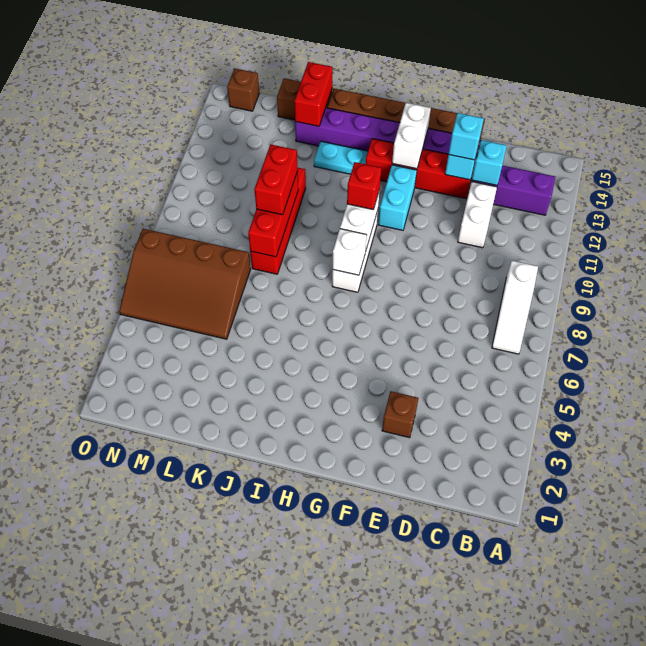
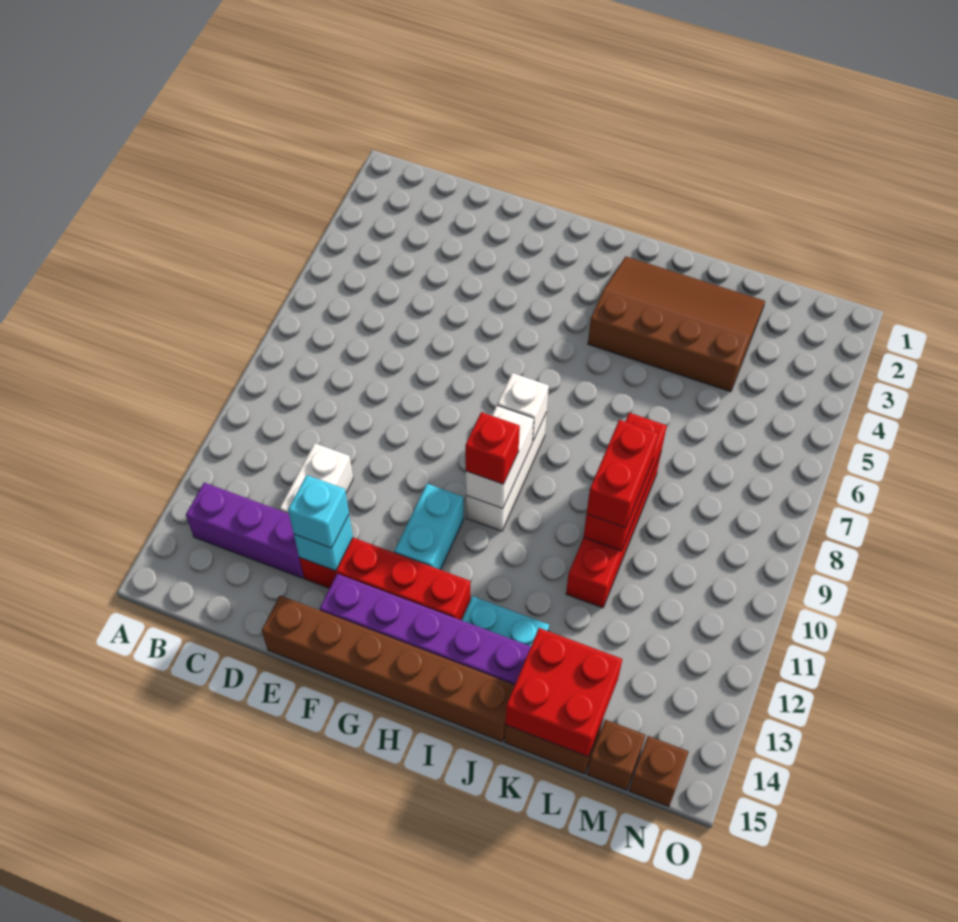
white 1x3 slope [492,261,538,354] -> none
cyan 1x1 brick [472,140,507,185] -> none
brown 1x1 brick [382,391,418,438] -> brown 1x1 brick moved to [587,719,646,790]
white 1x2 brick [392,103,431,169] -> none
red 1x2 brick [294,62,332,126] -> red 2x2 brick [505,628,622,757]
brown 3x4 slope [119,229,251,339] -> brown 3x4 slope moved to [588,257,765,392]

